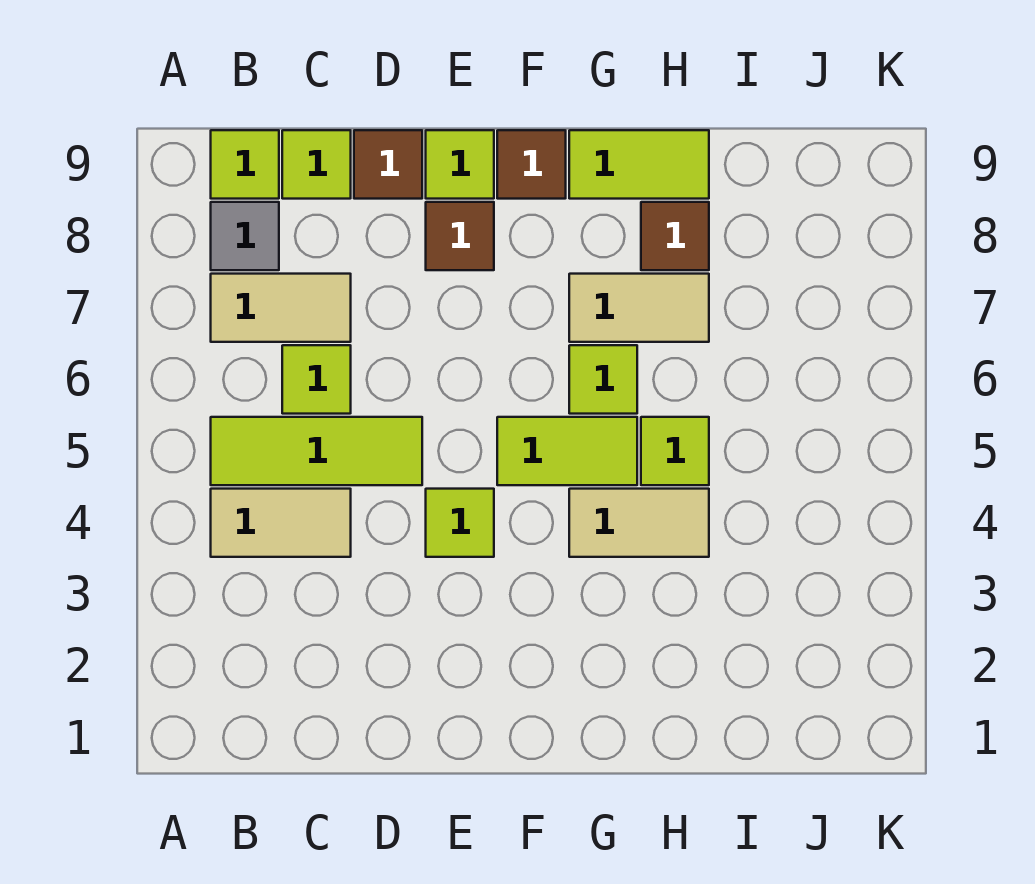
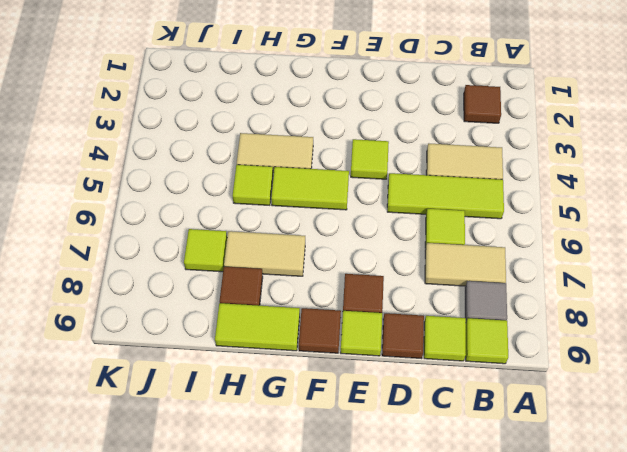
none -> brown 1x1 tile [464,85,501,123]
lime 1x1 tile [569,345,637,414] -> lime 1x1 tile moved to [184,229,227,272]

